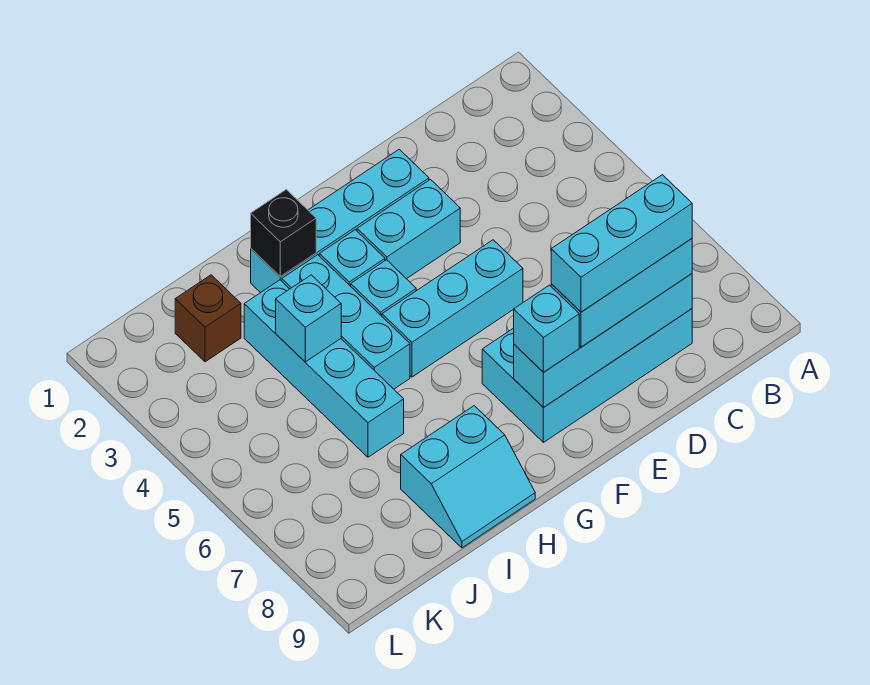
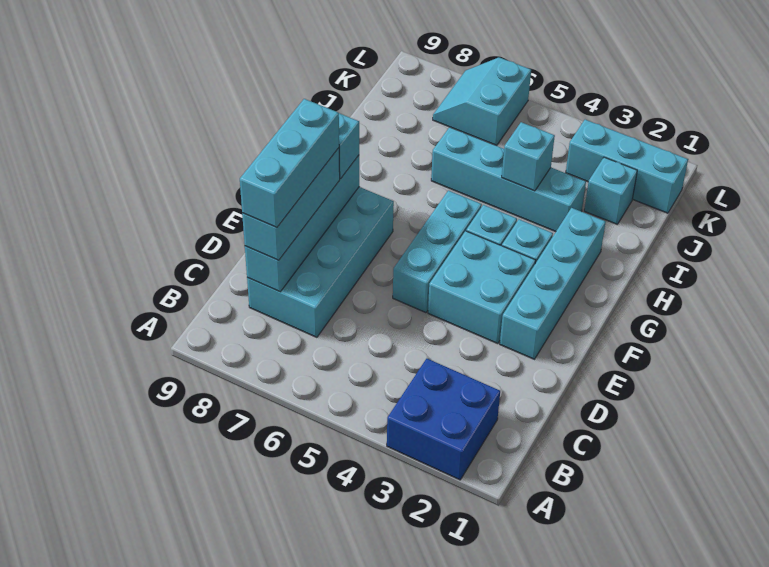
none -> blue 2x2 brick [387,359,500,480]
cyan 1x2 brick [357,180,460,279] -> cyan 2x2 brick [428,231,536,344]
black 1x1 brick [251,189,316,277] -> none
cyan 1x3 brick [282,255,410,389] -> cyan 1x3 brick moved to [566,120,688,213]
cyan 2x2 slope [401,406,535,548] -> cyan 2x2 slope moved to [433,57,531,146]
brown 1x1 brick [175,275,241,362] -> cyan 1x1 brick [584,157,637,224]

